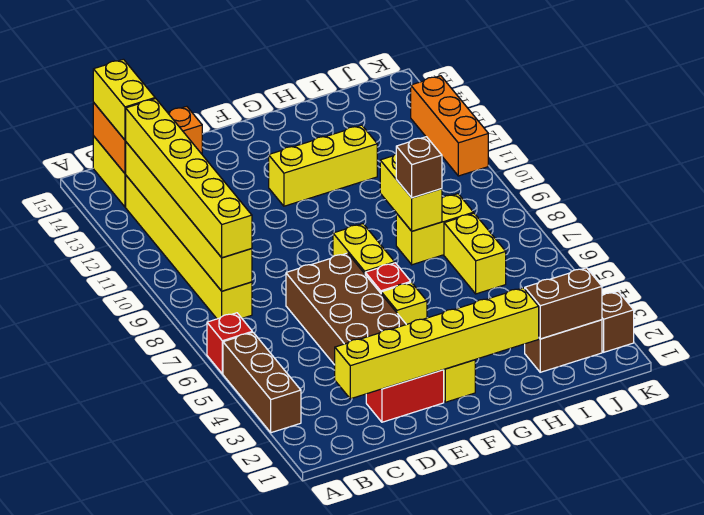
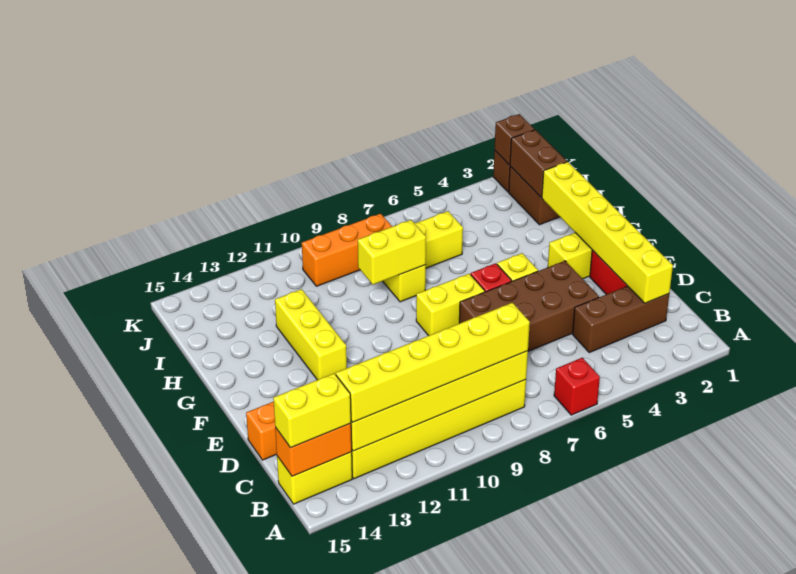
brown 1x3 brick [223,332,301,433] -> brown 1x3 brick moved to [573,286,669,353]
brown 1x1 brick [396,137,442,198] -> brown 1x1 brick moved to [495,114,534,165]
orange 1x3 brick [411,76,488,176] -> orange 1x3 brick moved to [302,214,392,286]

